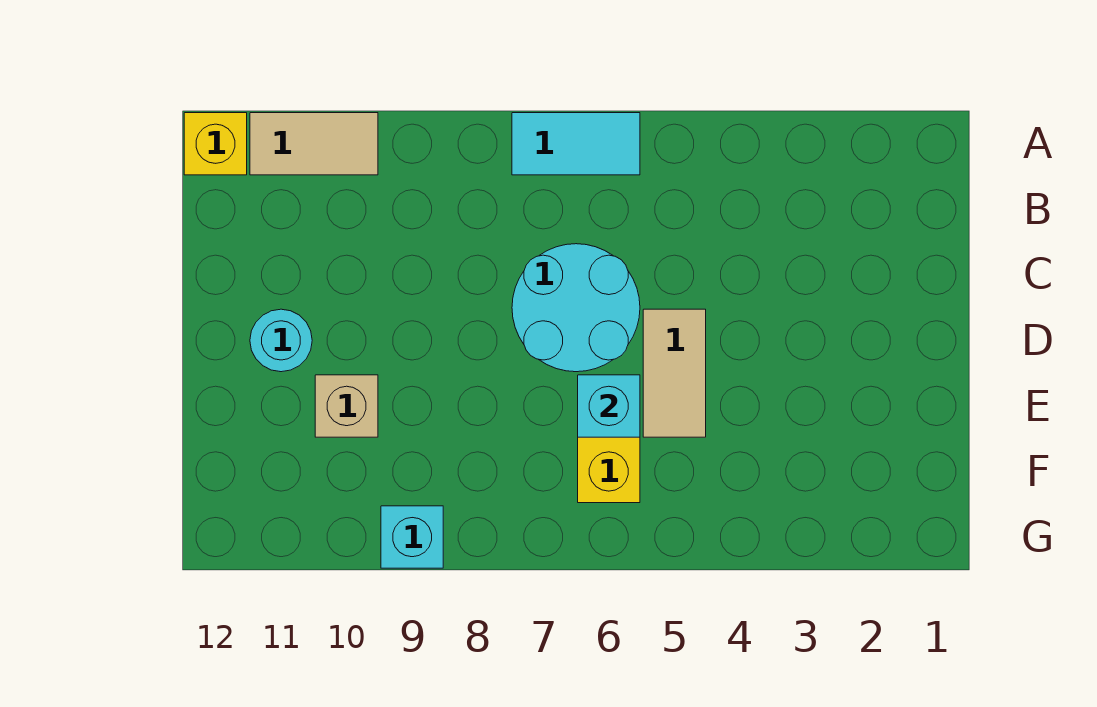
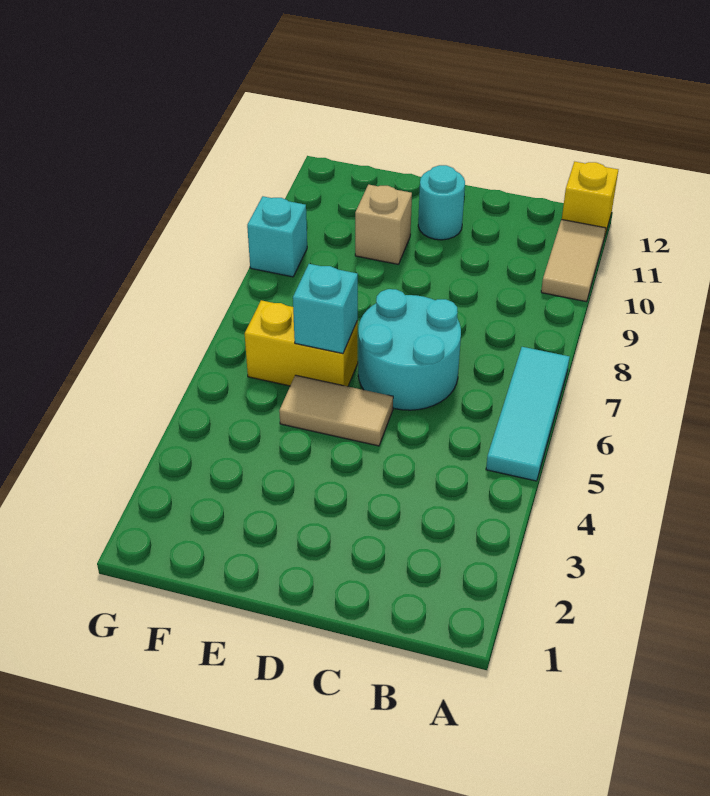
cyan 1x2 tile [512,113,640,175] -> cyan 1x3 tile [486,347,570,481]

